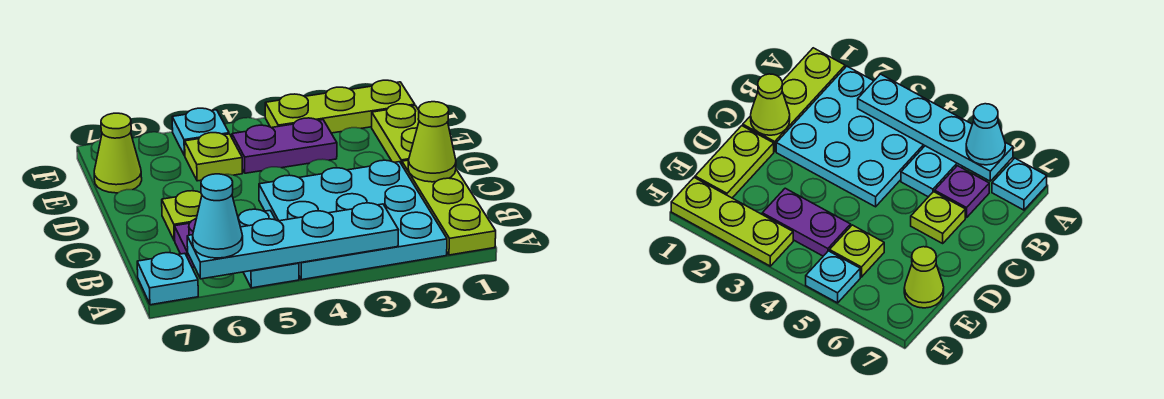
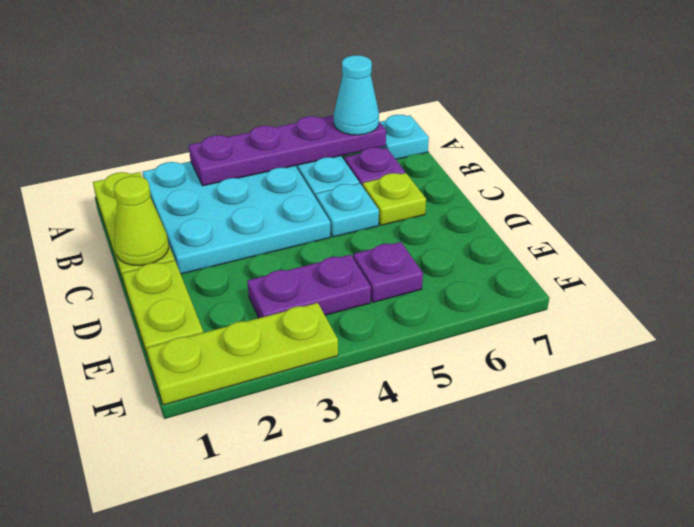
cyan 1x4 plate [187,203,398,279] -> purple 1x4 plate [189,115,386,186]
lime 1x1 plate [185,133,242,181] -> purple 1x1 plate [353,242,423,302]
lime 1x1 cone [94,113,142,193] -> none
cyan 1x1 plate [172,108,229,156] -> cyan 1x1 plate moved to [315,183,379,237]

